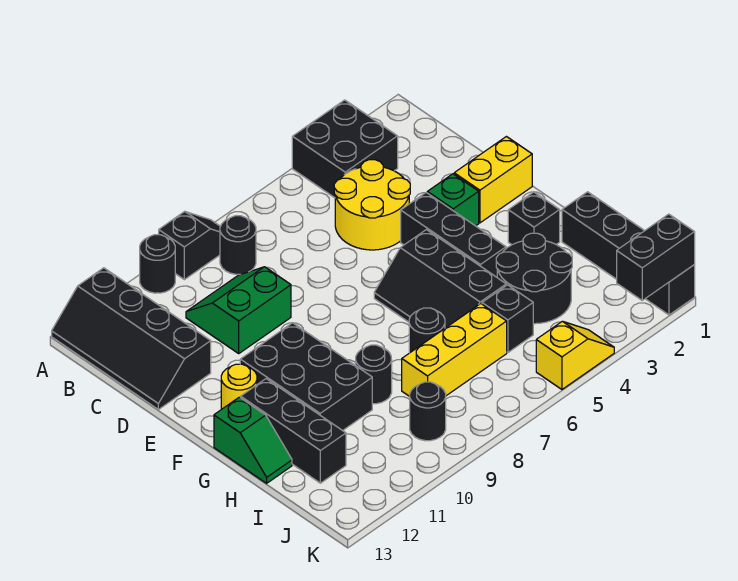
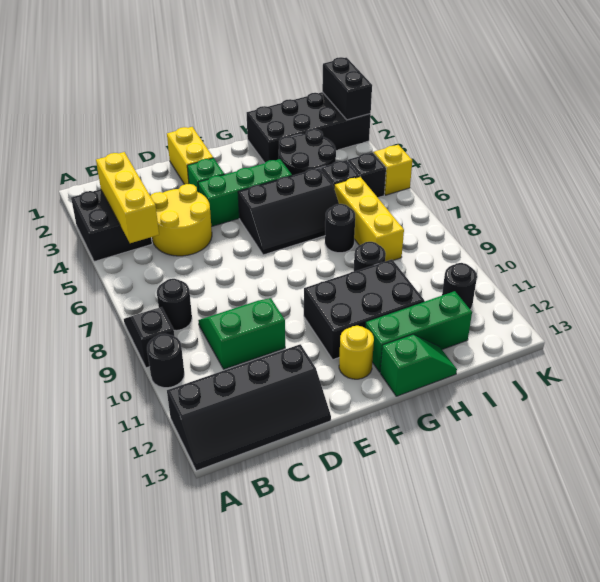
none -> yellow 1x3 brick [96,152,159,243]
green 2x2 slope [186,267,291,353] -> green 2x2 slope turned to [198,298,285,369]
black 1x3 brick [401,193,506,277] -> green 1x3 brick [198,159,292,227]
black 1x1 brick [508,192,560,245] -> black 1x1 brick moved to [347,152,386,198]
black 1x3 brick [241,379,346,483] -> green 1x3 brick [365,291,472,372]
black 1x4 brick [562,192,695,315] -> black 2x4 brick [247,92,371,163]
black 1x1 round brick [410,382,446,441] -> black 1x1 round brick moved to [442,263,477,309]

